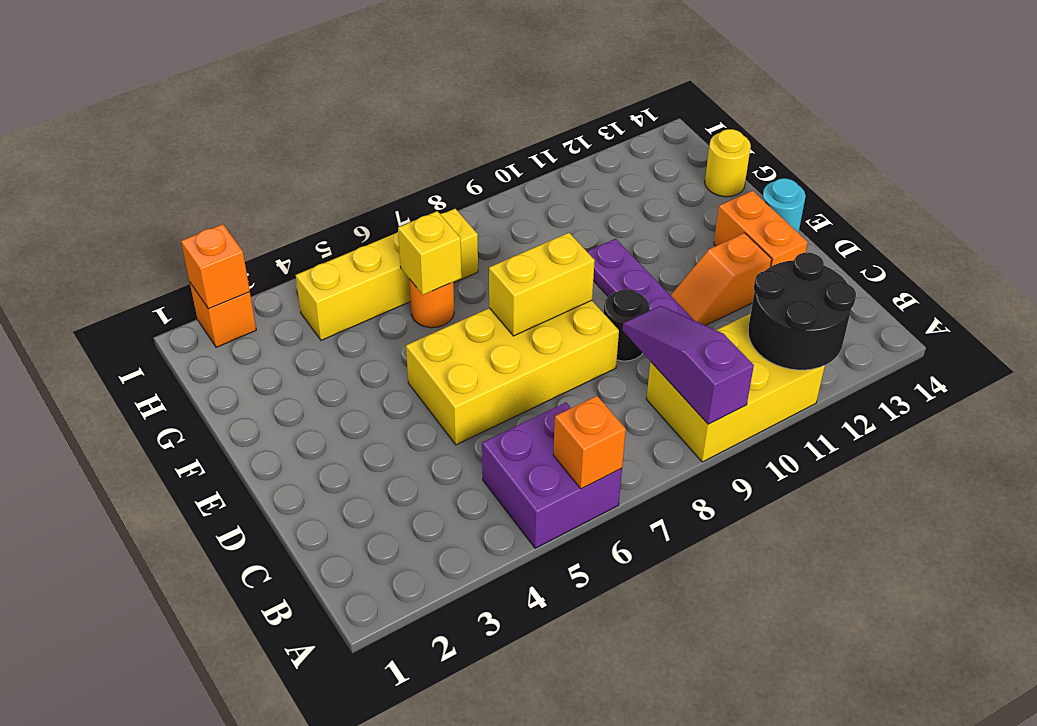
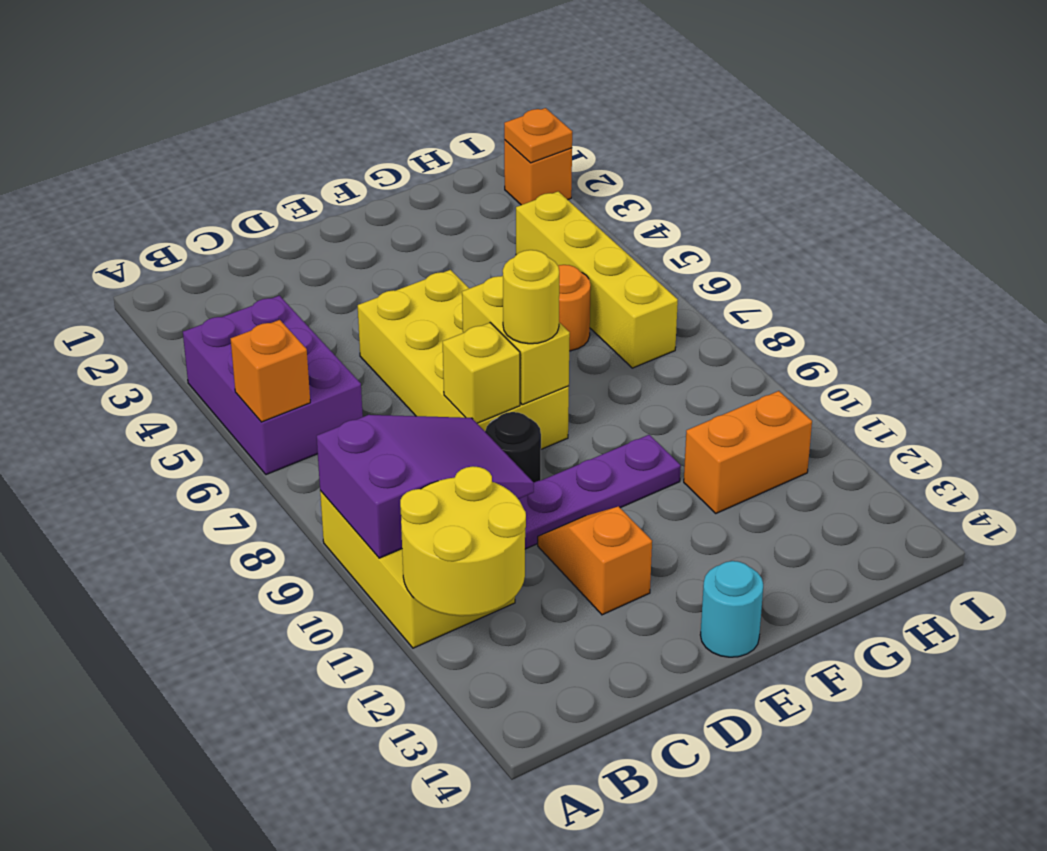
purple 2x2 brick [482,402,622,548] -> purple 2x3 brick [183,296,363,475]
purple 1x3 slope [622,306,754,424] -> purple 2x3 slope [317,415,534,558]
black 2x2 round brick [748,253,856,370] -> yellow 2x2 round brick [400,466,526,616]
orange 1x2 brick [714,191,808,267] -> orange 1x2 brick moved to [684,391,812,513]
yellow 1x1 brick [398,211,462,295] -> yellow 1x1 brick moved to [443,323,520,423]
yellow 1x1 round brick [705,129,751,197] -> yellow 1x1 round brick moved to [503,250,559,344]
orange 1x1 brick [181,224,250,309] -> orange 1x1 plate [504,108,572,163]

